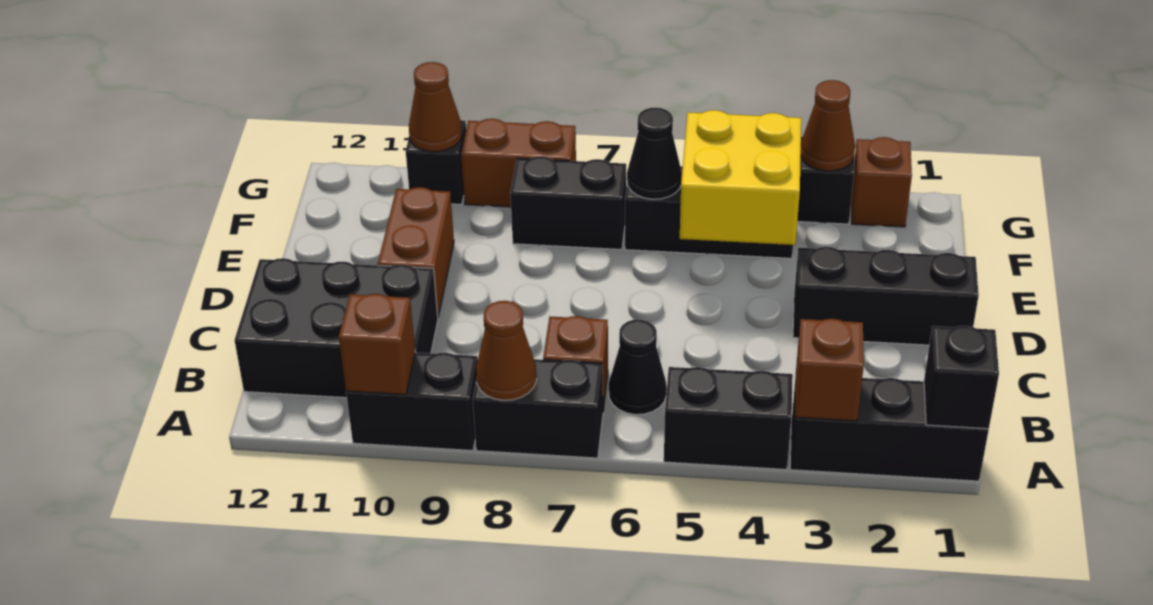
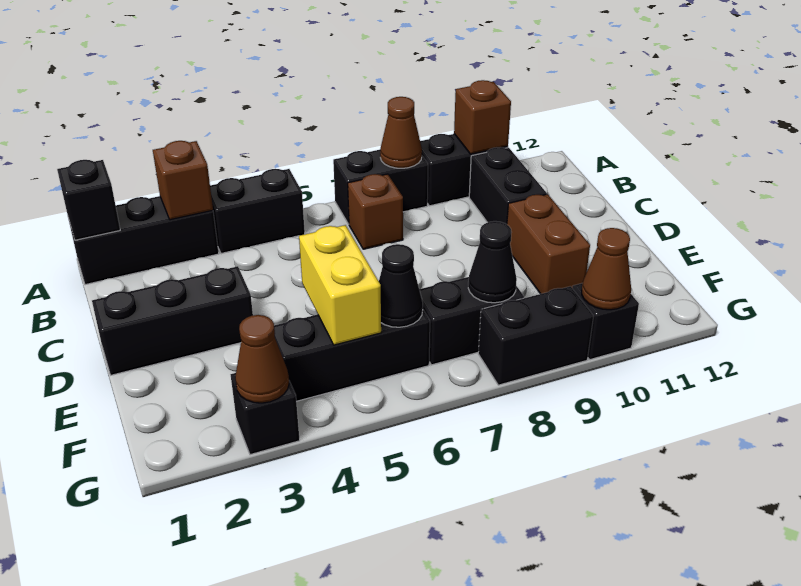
black 1x1 cone [609,319,667,415] -> black 1x1 cone moved to [468,221,517,303]
black 2x3 brick [235,258,438,398] -> black 1x2 brick [469,147,547,224]
yellow 2x2 brick [680,110,801,245] -> yellow 1x2 brick [299,225,381,345]
brown 1x1 brick [851,137,912,227] -> none
brown 1x2 brick [461,119,576,207] -> black 1x2 brick [478,286,594,385]

